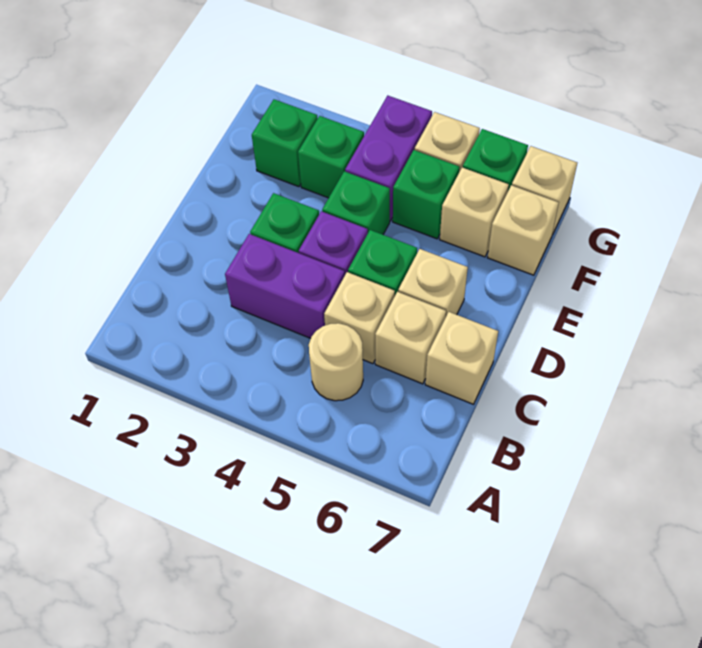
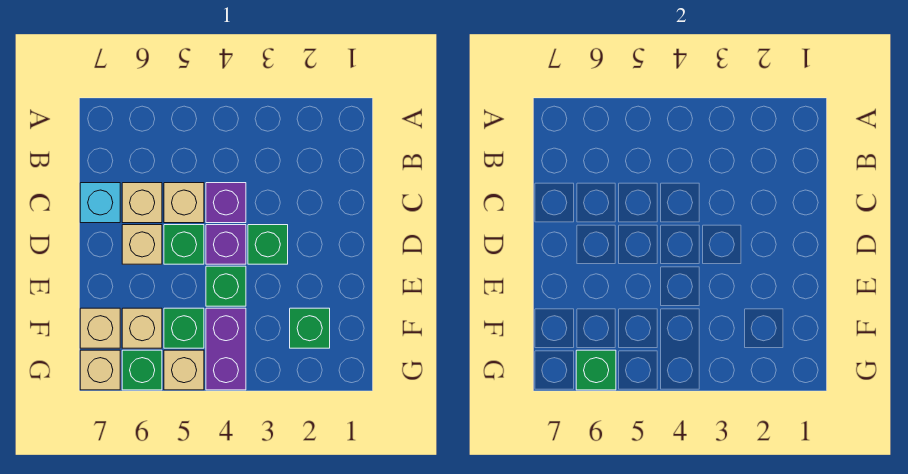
tan 1x1 round brick [309,323,363,401] -> none
purple 1x2 brick [225,234,345,338] -> purple 1x1 brick [206,183,246,223]
tan 1x1 brick [425,312,498,404] -> cyan 1x1 brick [80,183,120,223]
green 1x1 brick [298,116,364,198] -> green 1x1 brick moved to [576,350,616,390]

